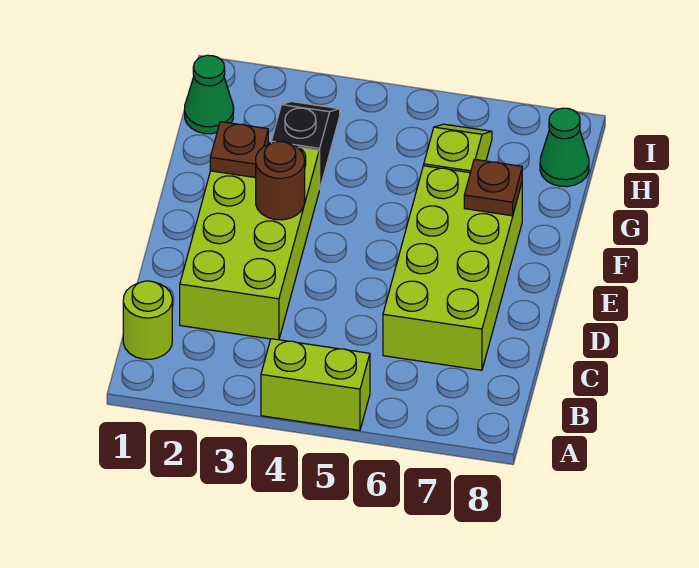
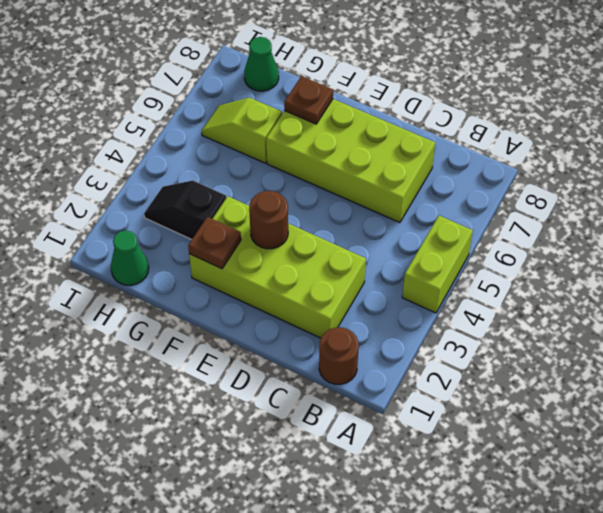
lime 1x1 round brick [123,281,172,359] -> brown 1x1 round brick [319,327,359,384]

